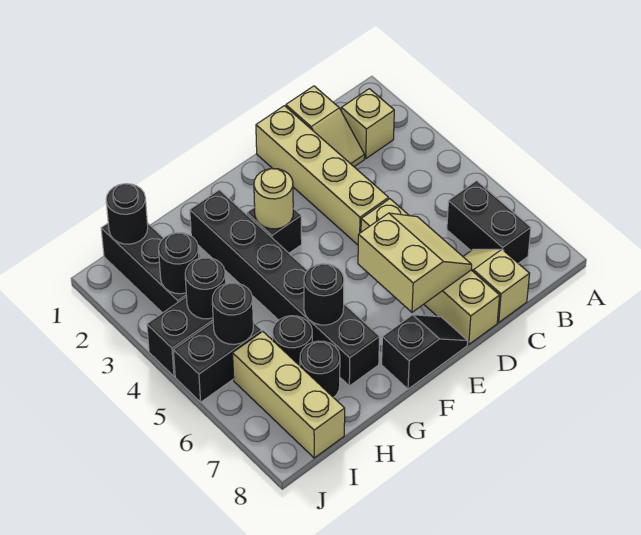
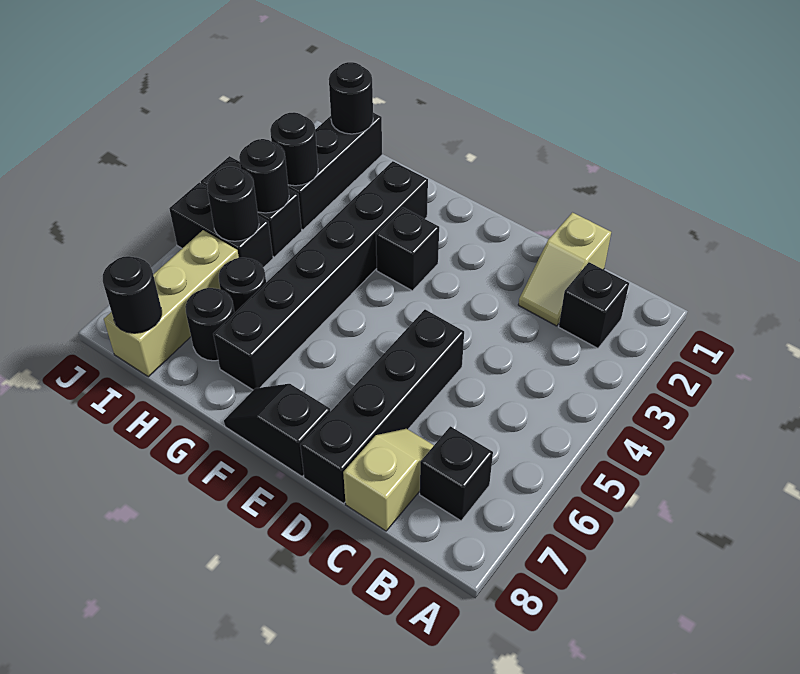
tan 1x1 brick [341,89,394,159] -> black 1x1 brick [559,262,629,348]
black 1x2 brick [447,181,531,263] -> black 1x1 brick [420,426,493,521]
tan 1x4 brick [256,106,389,245] -> none
tan 1x4 brick [361,199,500,345] -> black 1x4 brick [300,310,464,503]
tan 2x2 slope [358,213,472,312] -> none
black 1x2 slope [382,315,468,389] -> black 1x2 slope turned to [224,384,330,476]
tan 1x1 round brick [254,169,293,229] -> none
black 1x1 round brick [304,264,344,325] -> black 1x1 round brick moved to [103,256,162,333]

